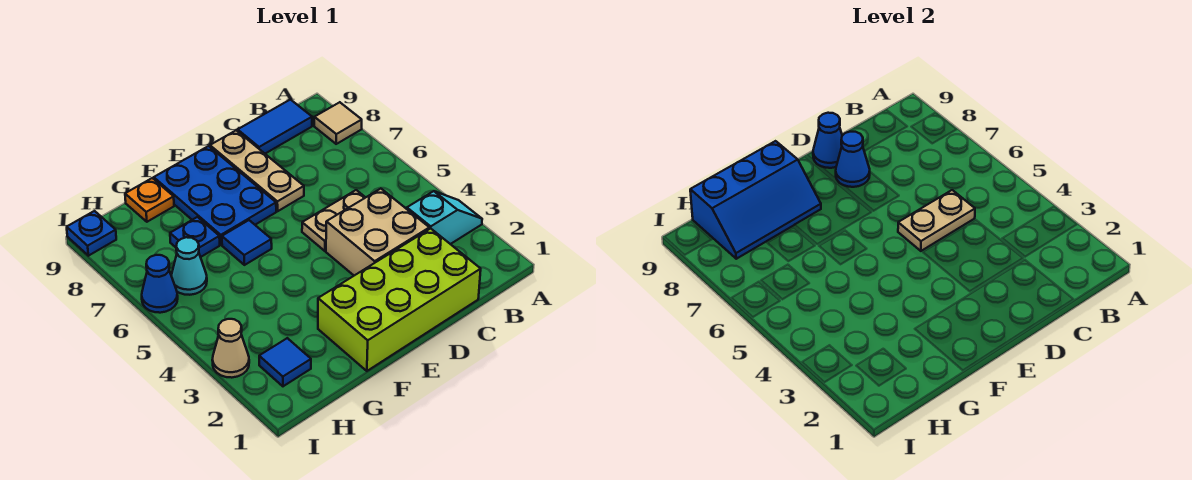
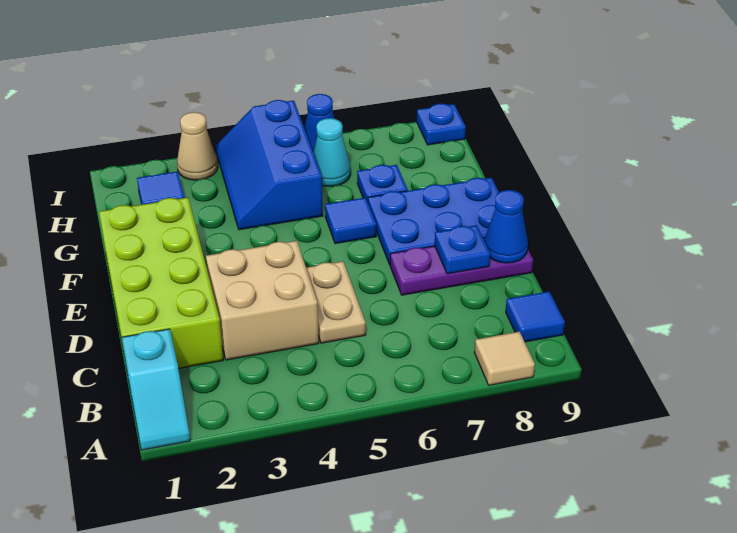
cyan 1x2 slope [407,191,482,244] -> cyan 1x2 slope moved to [122,329,190,450]
blue 1x2 tile [238,100,312,154] -> blue 1x1 tile [506,291,565,342]
tan 1x2 plate [898,190,975,251] -> none
tan 1x3 plate [210,130,304,211] -> purple 1x3 plate [390,238,533,295]
blue 1x1 cone [836,132,870,187] -> blue 1x1 plate [435,225,490,274]
blue 2x3 slope [690,141,821,259] -> blue 2x3 slope moved to [216,100,323,230]
orange 1x1 plate [125,178,174,222] -> none

